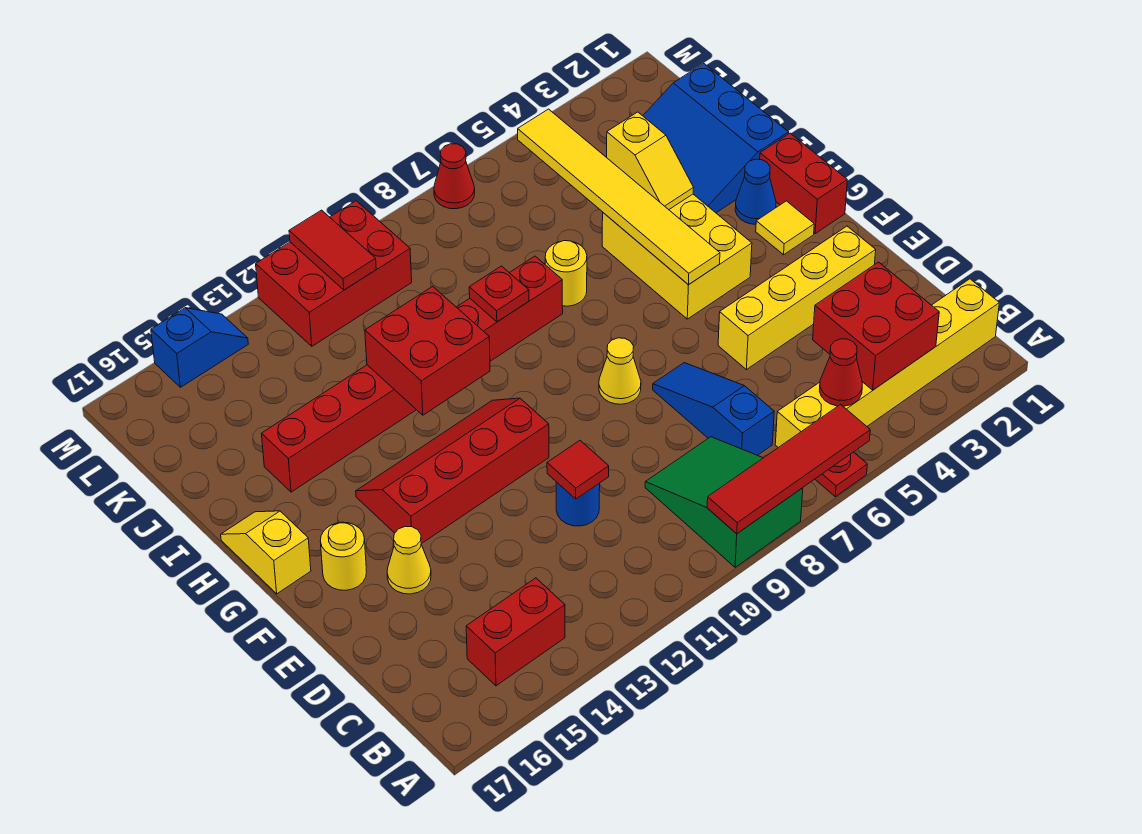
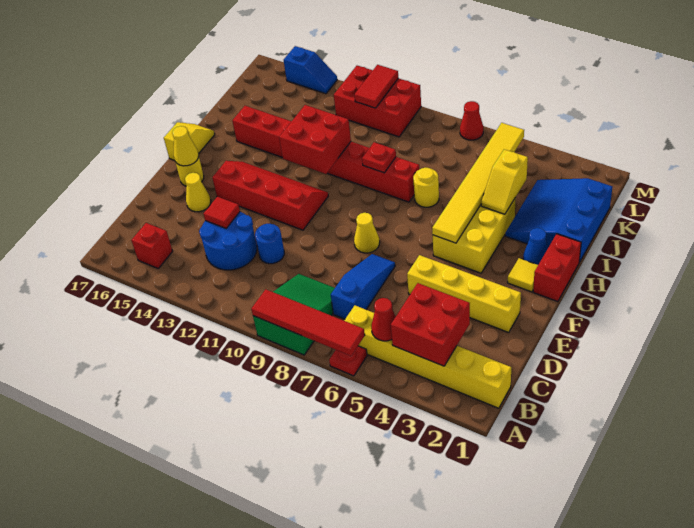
red 1x2 brick [466,578,565,686] -> red 1x1 brick [132,223,173,268]
none -> blue 2x2 round brick [199,212,257,270]
red 1x1 tile [547,441,609,499] -> red 1x1 tile moved to [204,197,240,228]
none -> yellow 1x1 cone [172,126,199,166]

